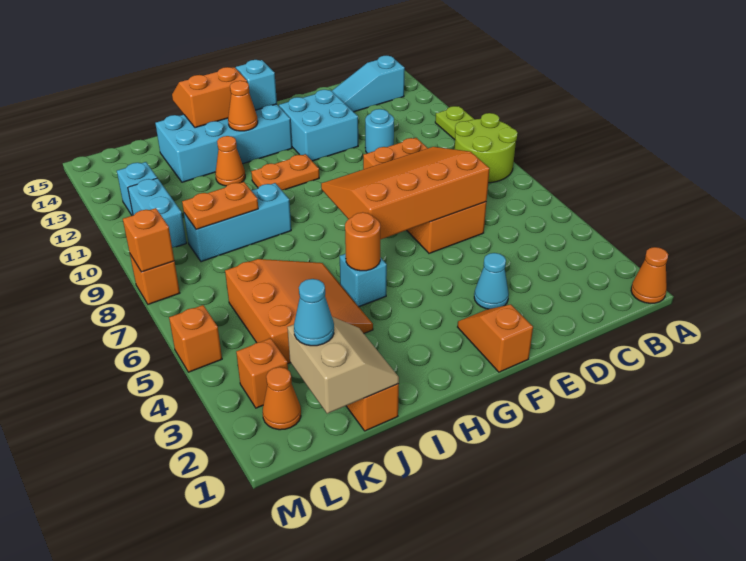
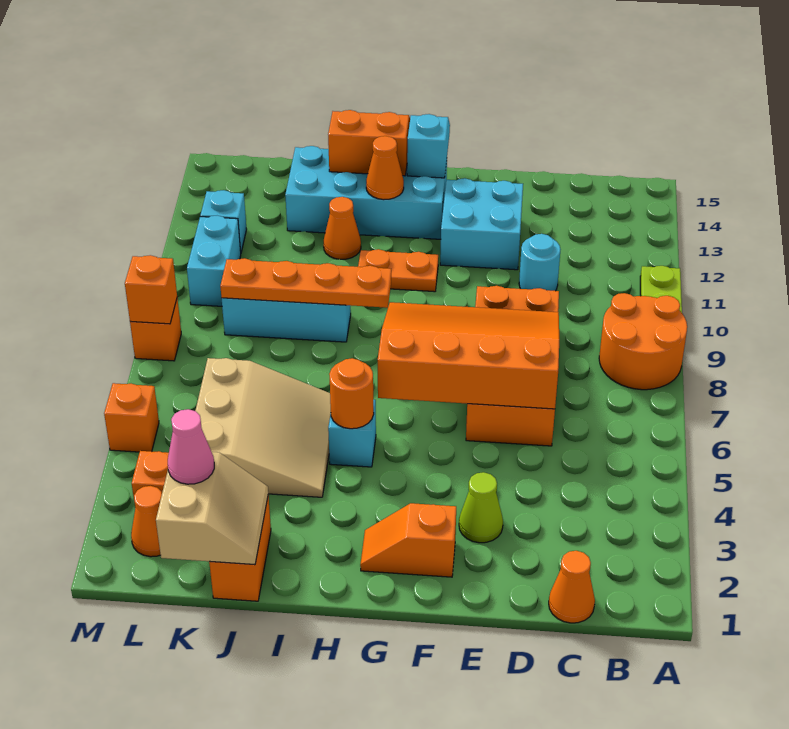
orange 1x1 cone [631,247,668,303] -> orange 1x1 cone moved to [549,551,595,623]
lime 2x2 round brick [455,113,518,183] -> orange 2x2 round brick [599,293,687,390]
cyan 1x3 slope [332,56,405,112] -> none
cyan 1x1 cone [474,253,509,309] -> lime 1x1 cone [459,472,503,543]
orange 1x2 slope [458,304,533,372] -> orange 1x2 slope turned to [360,503,456,577]
orange 3x3 slope [225,259,373,364] -> tan 3x3 slope [195,358,331,497]
orange 1x2 plate [182,182,258,230] -> orange 1x4 plate [220,258,391,308]
cyan 1x1 cone [294,279,334,346] -> pink 1x1 cone [168,409,214,484]

